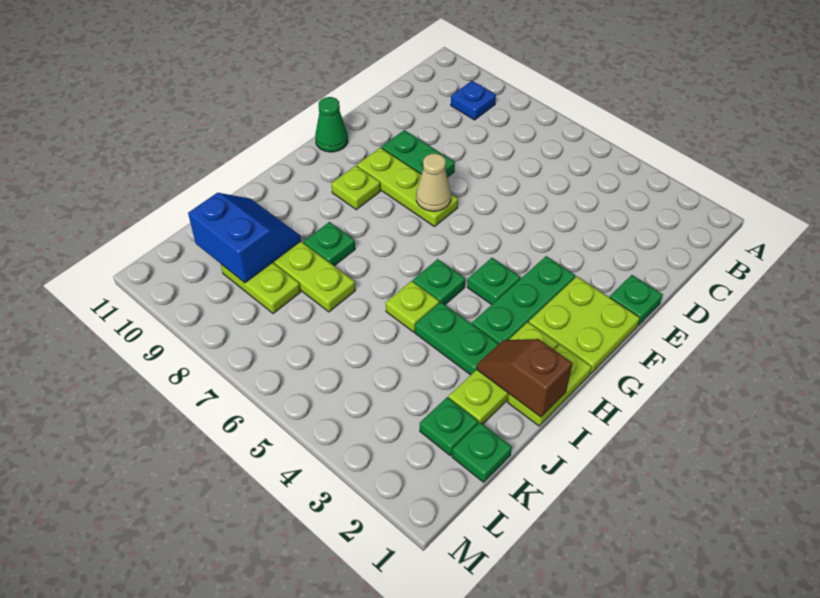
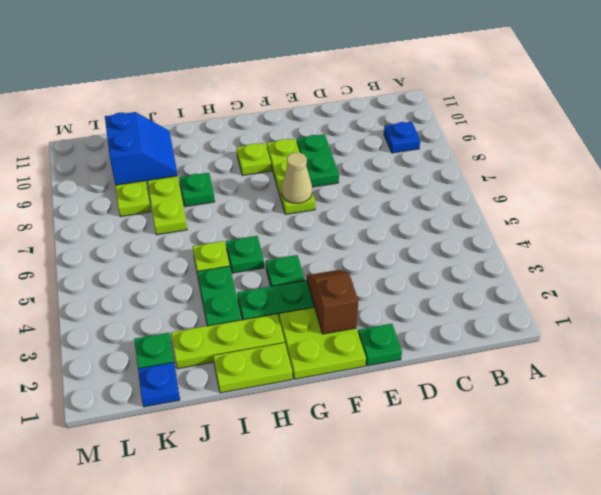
green 1x1 cone [315,97,348,152] -> none
brown 1x2 slope [477,339,572,417] -> brown 1x2 slope moved to [307,270,358,334]
green 1x1 plate [452,422,512,482] -> blue 1x1 plate [138,362,180,407]

